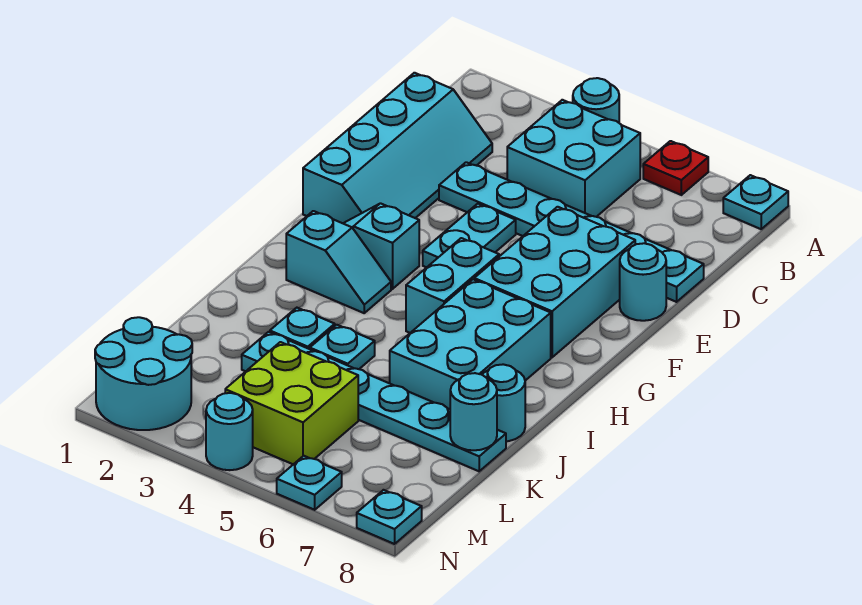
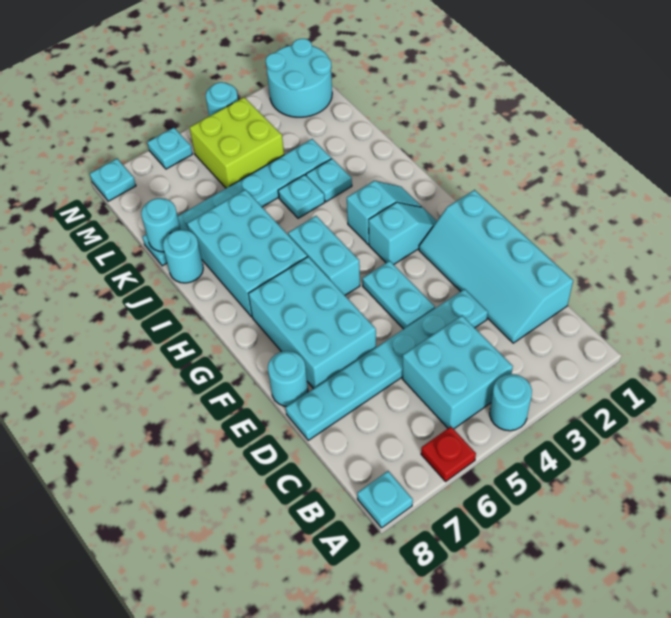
cyan 1x2 slope [286,211,391,313] -> cyan 1x2 slope turned to [347,181,422,244]

